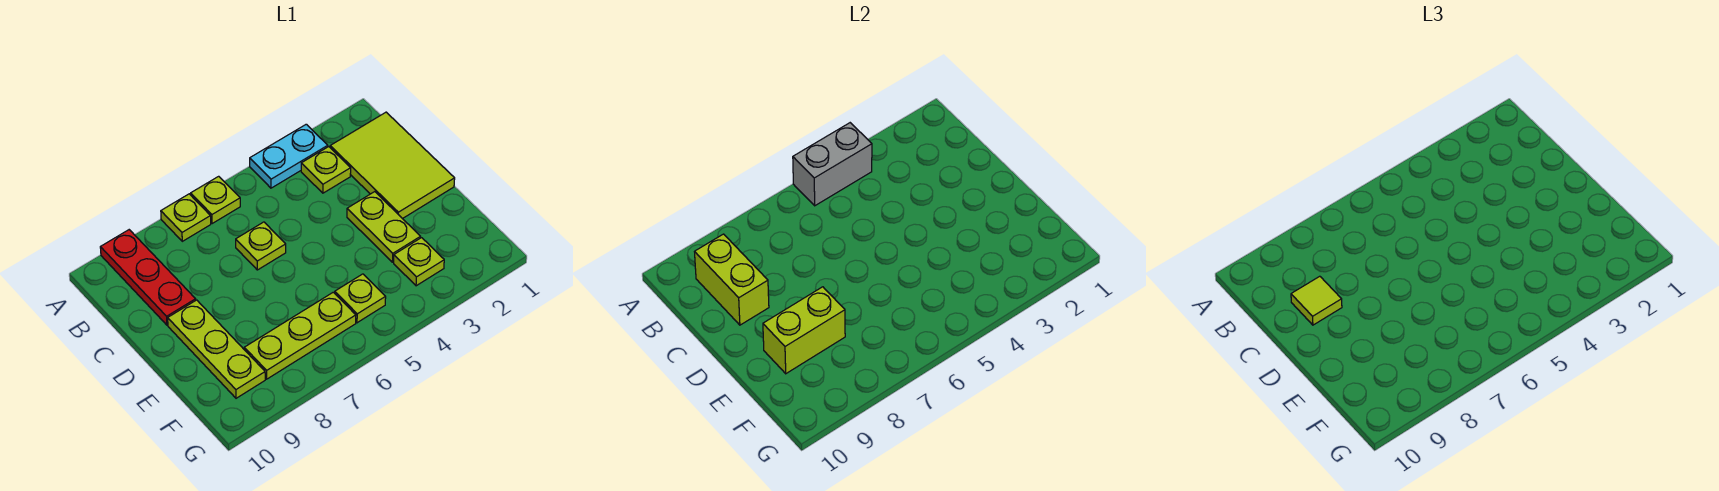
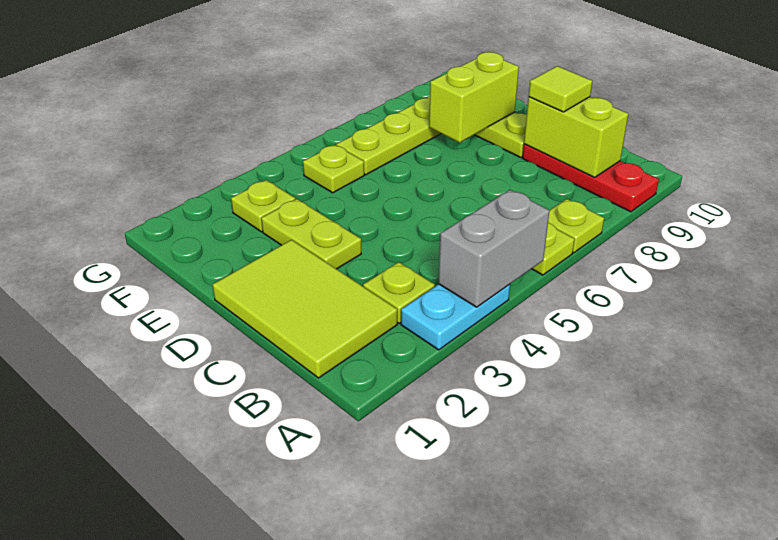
lime 1x1 plate [236,222,286,270] -> none

